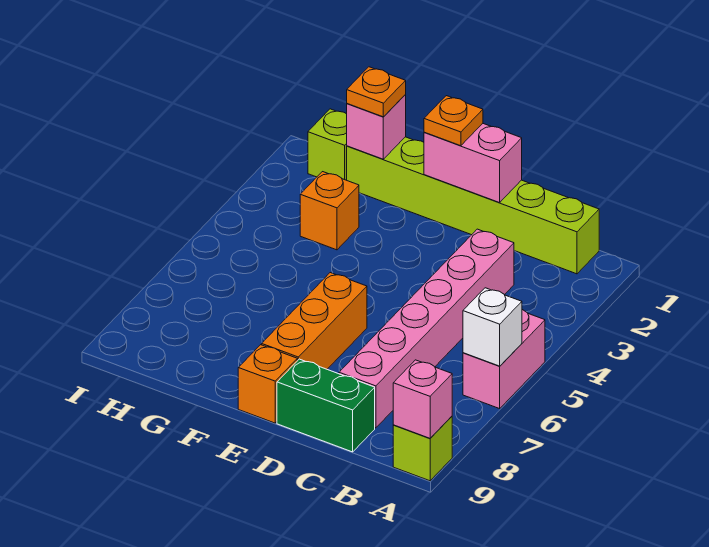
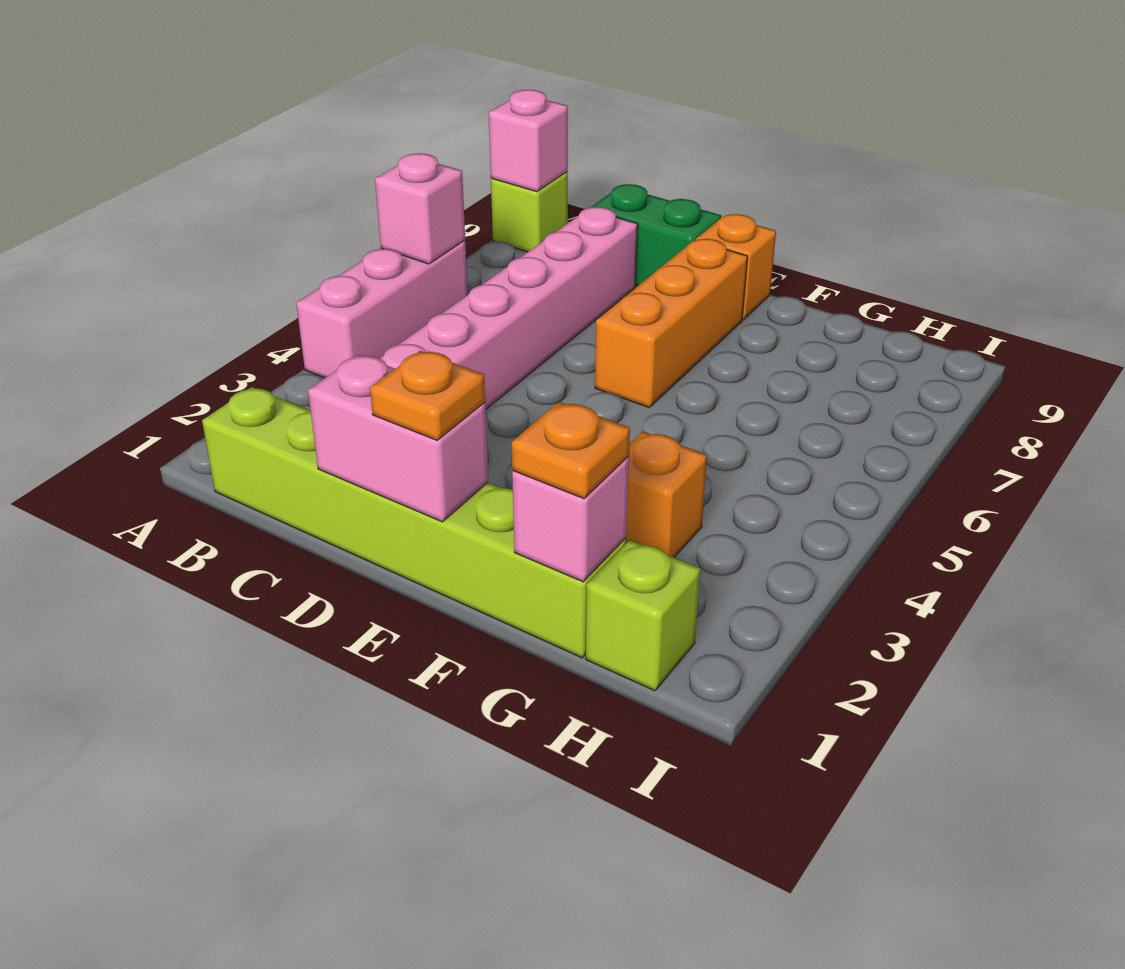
pink 1x2 brick [463,310,545,409] -> pink 1x3 brick [296,240,468,378]
white 1x1 brick [463,288,522,366] -> pink 1x1 brick [375,153,465,264]

